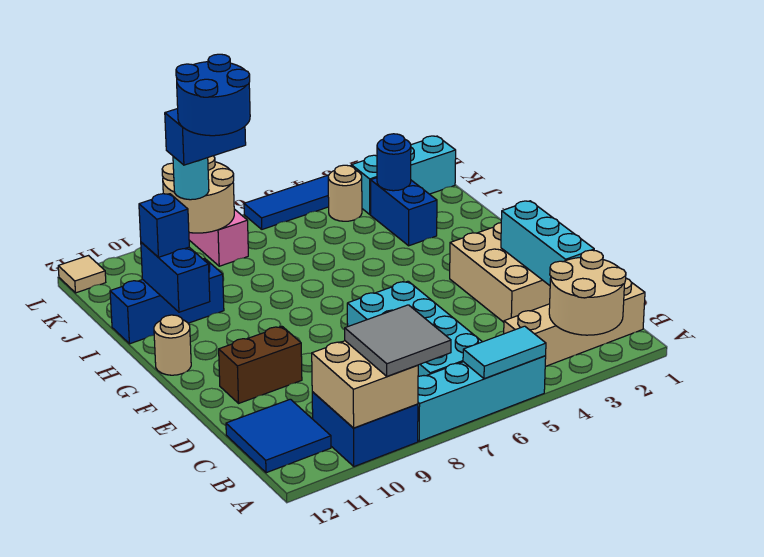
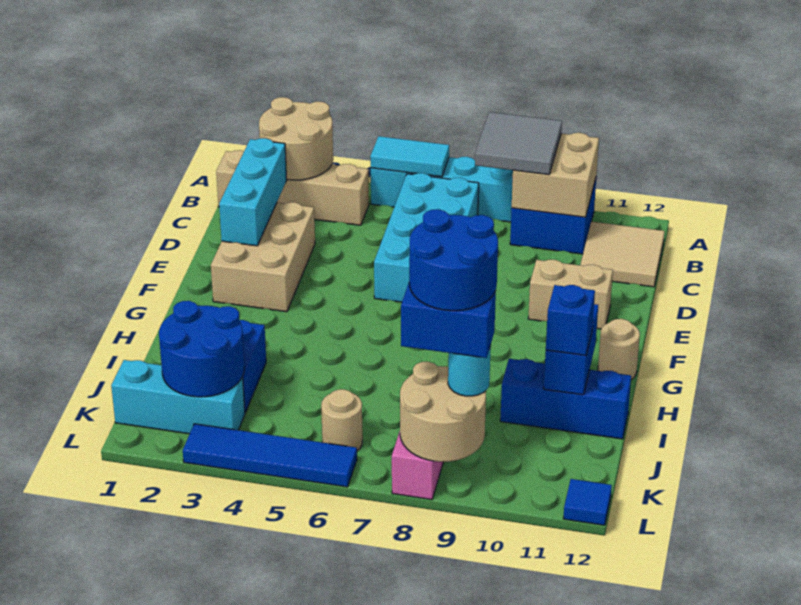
blue 2x2 tile [226,399,331,473] -> tan 2x2 tile [580,222,665,287]
brown 1x2 brick [219,326,302,403] -> tan 1x2 brick [528,260,613,329]
blue 1x1 round brick [377,134,411,191] -> blue 2x2 round brick [159,301,244,397]
tan 1x1 round brick [328,165,362,221] -> tan 1x1 round brick moved to [321,389,362,451]
tan 1x1 tile [58,256,106,293] -> blue 1x1 tile [563,479,612,525]

